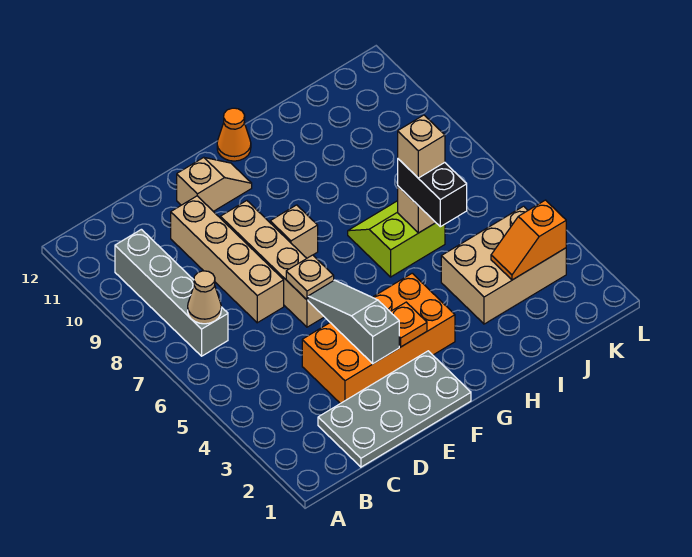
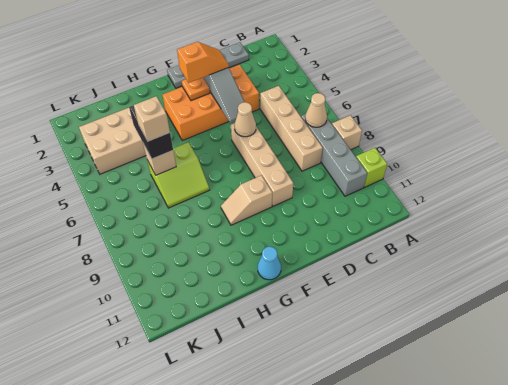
none -> lime 1x1 brick [356,148,387,187]
grey 2x4 plate [318,351,471,467] -> grey 1x4 plate [167,42,249,88]
tan 1x4 brick [171,196,284,323] -> tan 1x4 brick moved to [260,86,323,171]
tan 1x1 plate [286,255,334,300] -> tan 1x1 cone [235,102,256,137]
tan 1x2 slope [177,157,252,211] -> tan 1x2 slope moved to [221,175,272,225]
tan 1x1 brick [270,205,318,258] -> tan 1x1 brick moved to [332,115,362,150]
orange 1x1 cone [217,108,251,161] -> cyan 1x1 cone [258,247,281,280]
orange 1x2 slope [491,200,566,280] -> orange 1x2 slope moved to [177,42,229,83]

